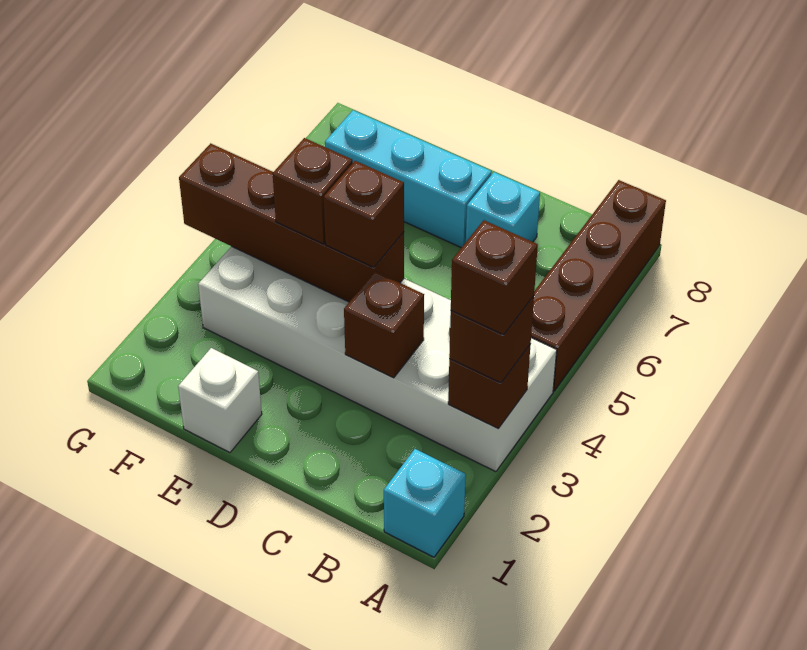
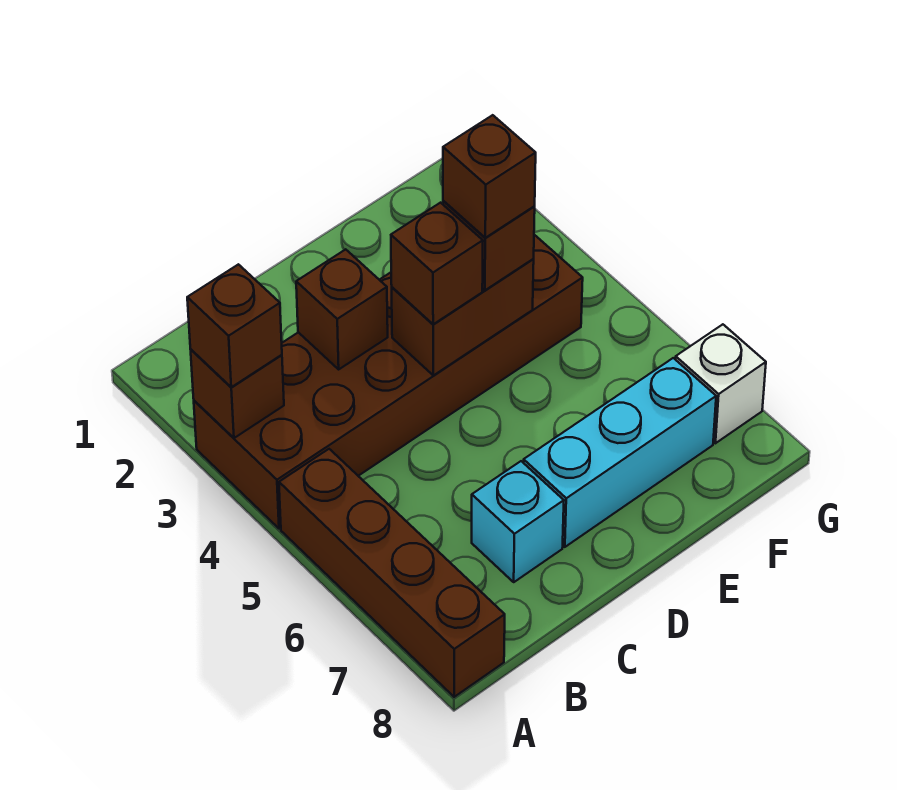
cyan 1x1 brick [384,449,466,557] -> none
white 2x6 brick [198,246,557,472] -> brown 2x6 brick [194,235,583,529]
brown 1x1 brick [451,220,538,335] -> brown 1x1 brick moved to [443,115,536,238]
brown 1x4 brick [179,143,404,302] -> brown 1x2 brick [392,259,534,375]
white 1x1 brick [178,348,262,453] -> white 1x1 brick moved to [676,324,766,443]

